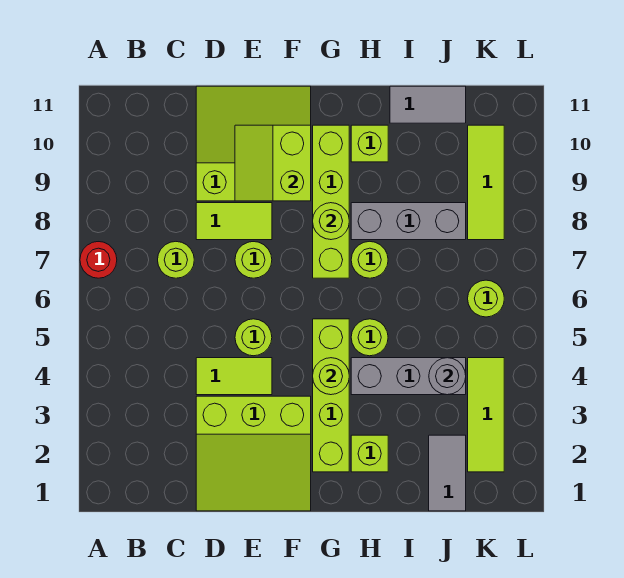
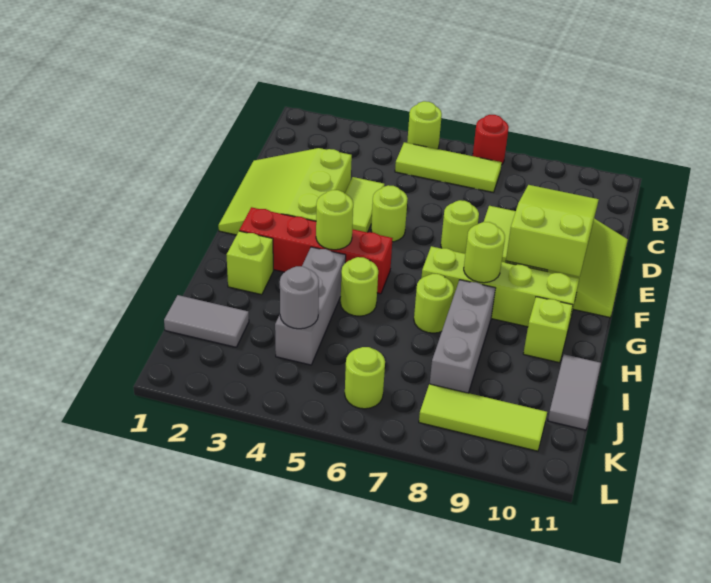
lime 1x1 round brick [158,242,194,278] -> lime 1x1 round brick moved to [407,101,442,149]
lime 2x2 slope [235,125,311,201] -> lime 2x3 slope [506,185,599,277]
lime 1x4 brick [313,319,349,472] -> red 1x4 brick [239,207,393,294]
lime 1x3 tile [468,358,504,472] -> lime 1x3 tile moved to [395,142,502,192]

